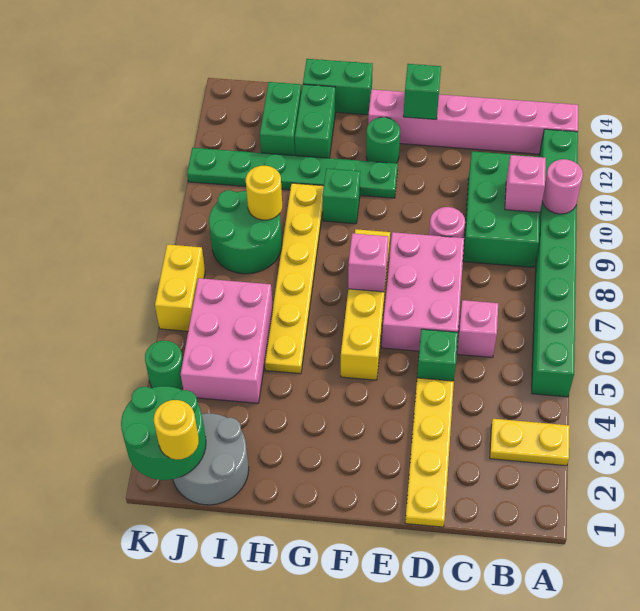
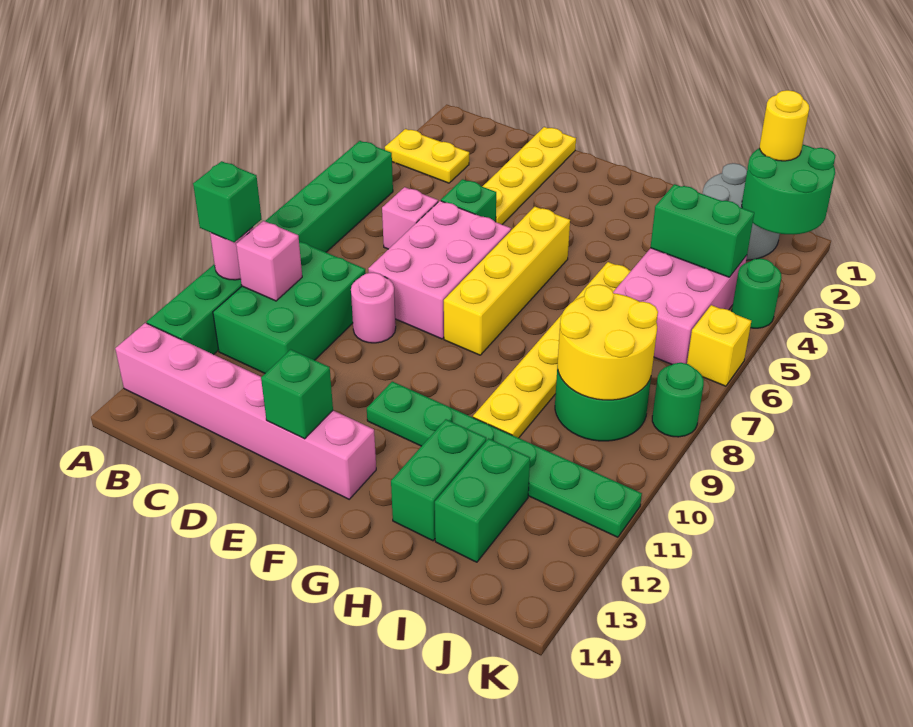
pink 1x1 brick [348,233,388,292] -> none
green 1x1 round brick [366,117,400,163] -> green 1x1 round brick moved to [652,363,704,437]
green 1x1 brick [323,168,360,224] -> green 1x1 brick moved to [193,161,262,242]
green 1x2 brick [303,59,373,115] -> green 1x2 brick moved to [650,184,754,277]
yellow 1x1 round brick [246,166,282,220] -> yellow 2x2 round brick [558,285,658,400]
yellow 1x2 brick [155,244,205,331] -> yellow 1x1 brick [687,305,751,386]

